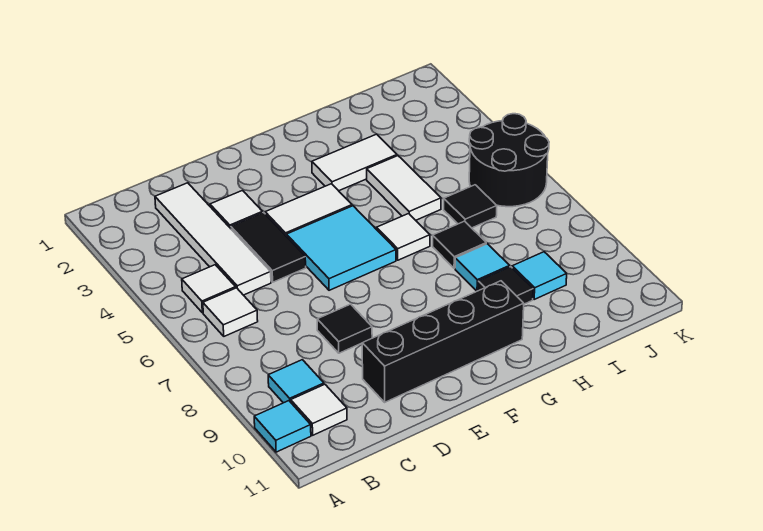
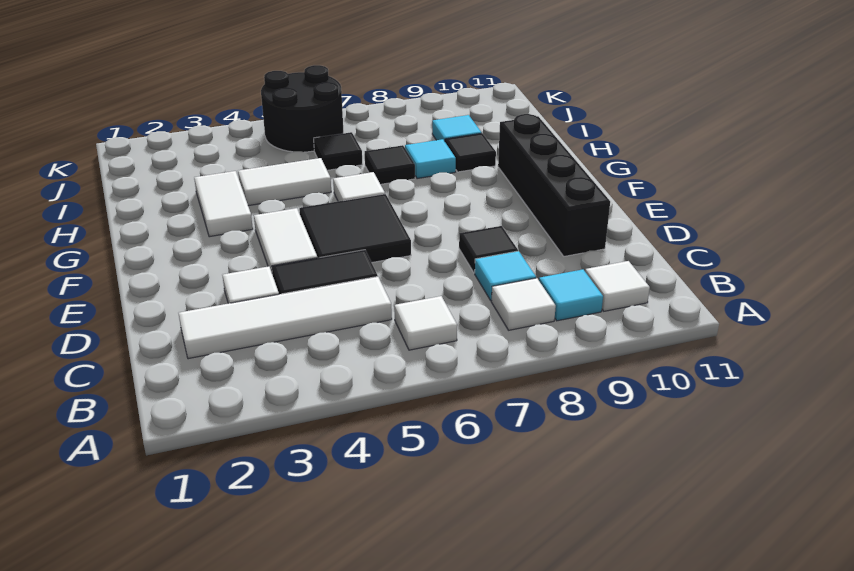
cyan 1x1 tile [254,401,311,452] -> cyan 1x1 tile moved to [475,251,536,301]
white 1x1 tile [182,265,236,313] -> white 1x1 tile moved to [491,278,556,330]
cyan 2x2 tile [287,206,396,290] -> black 2x2 tile [299,194,411,263]

